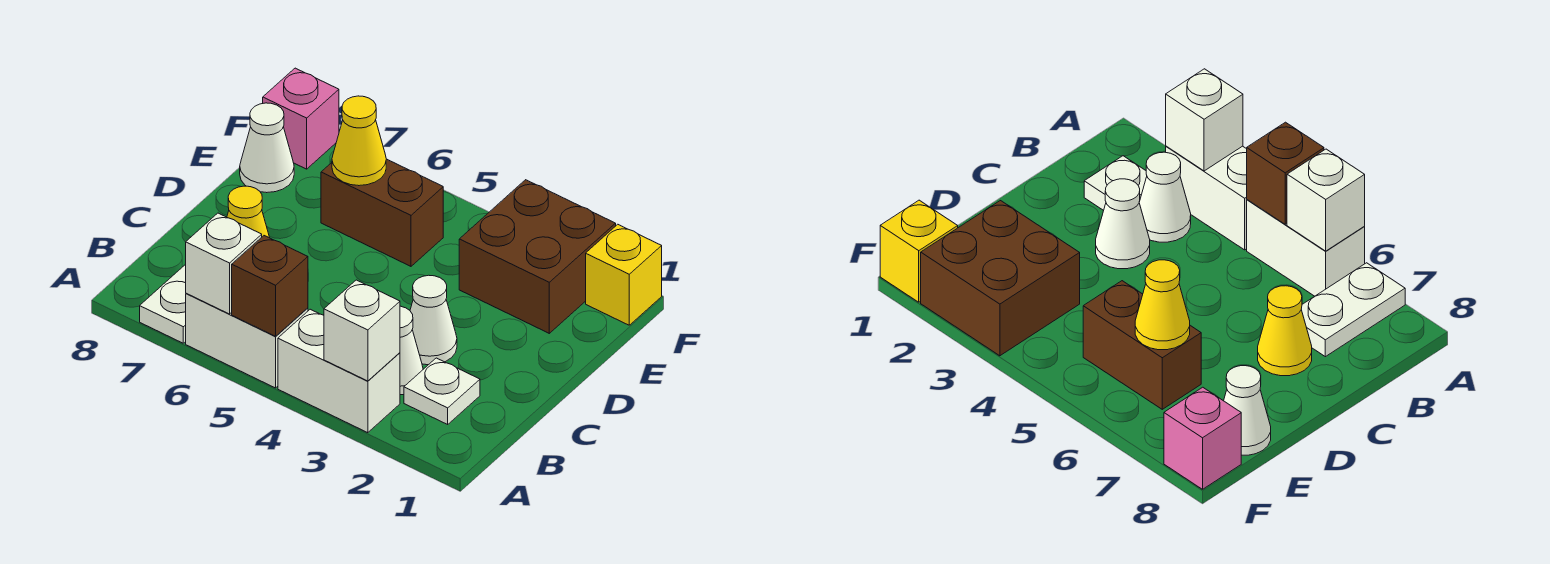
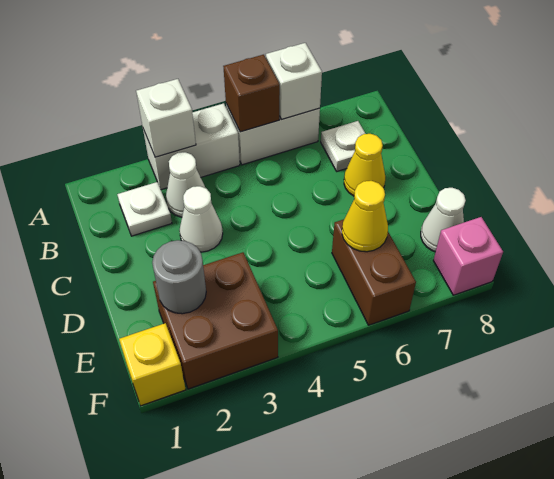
white 1x2 plate [140,264,186,343] -> white 1x1 plate [321,121,365,171]
none -> grey 1x1 round brick [152,240,206,314]
brown 1x2 brick [321,159,443,266] -> brown 1x2 brick turned to [332,219,416,325]

